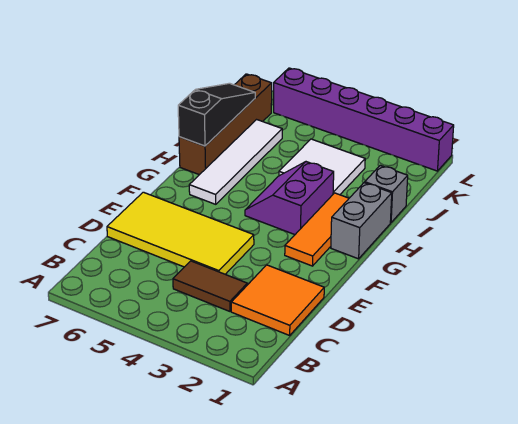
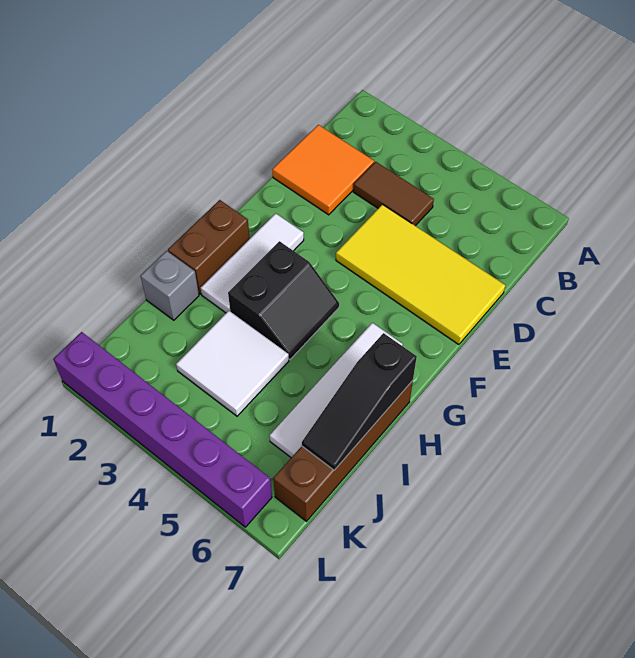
orange 1x3 tile [285,193,349,266] -> white 1x3 tile [200,213,304,313]
grey 1x2 brick [331,183,392,259] -> brown 1x2 brick [168,200,250,294]
purple 2x2 slope [245,162,334,235] -> black 2x2 slope [228,241,339,359]

